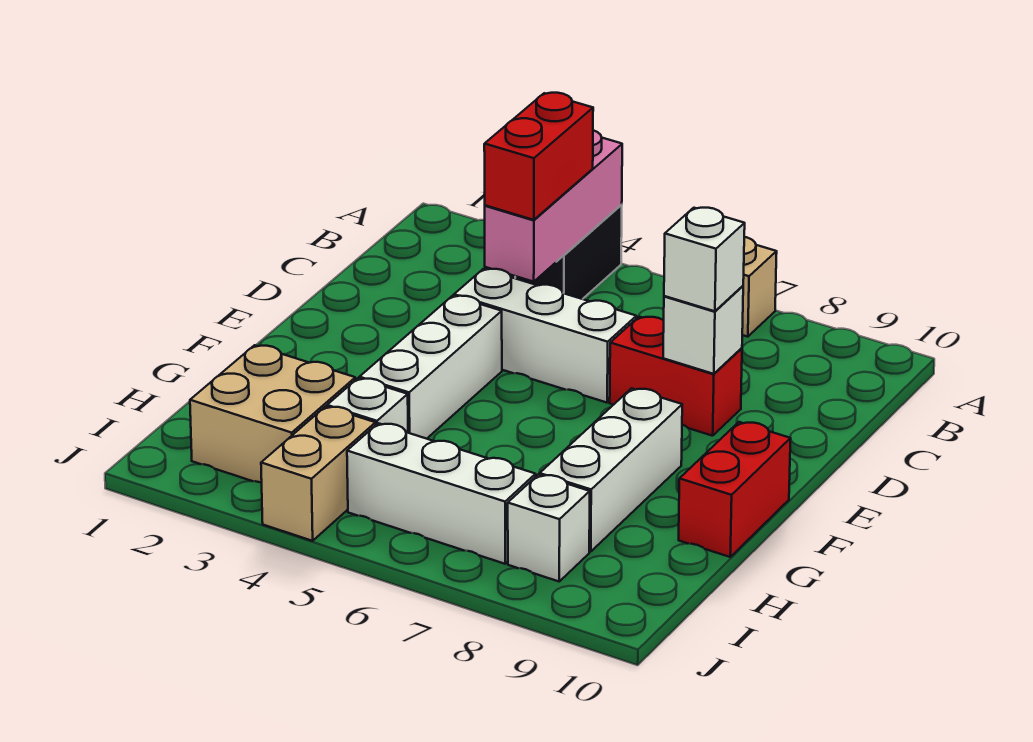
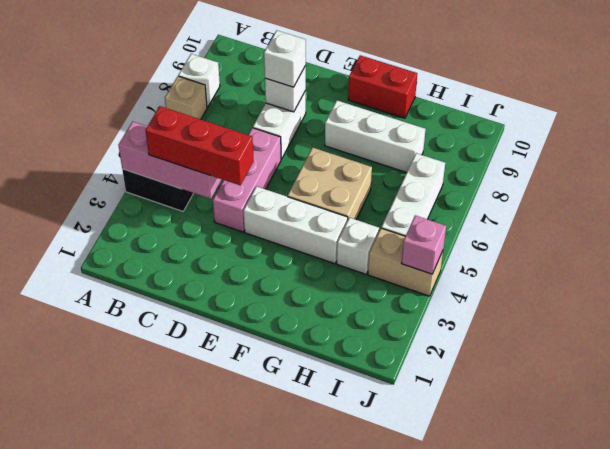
red 1x2 brick [484,93,593,220] -> red 1x3 brick [146,106,254,185]
white 1x3 brick [454,269,636,403] -> pink 1x3 brick [213,128,281,232]
red 1x2 brick [610,317,742,436] -> white 1x2 brick [253,91,306,159]
tan 2x2 brick [190,345,355,483] -> tan 2x2 brick moved to [288,147,372,220]
white 1x1 brick [508,475,590,581] -> white 1x1 brick moved to [178,54,220,107]
none -> pink 1x1 brick [401,215,446,274]

